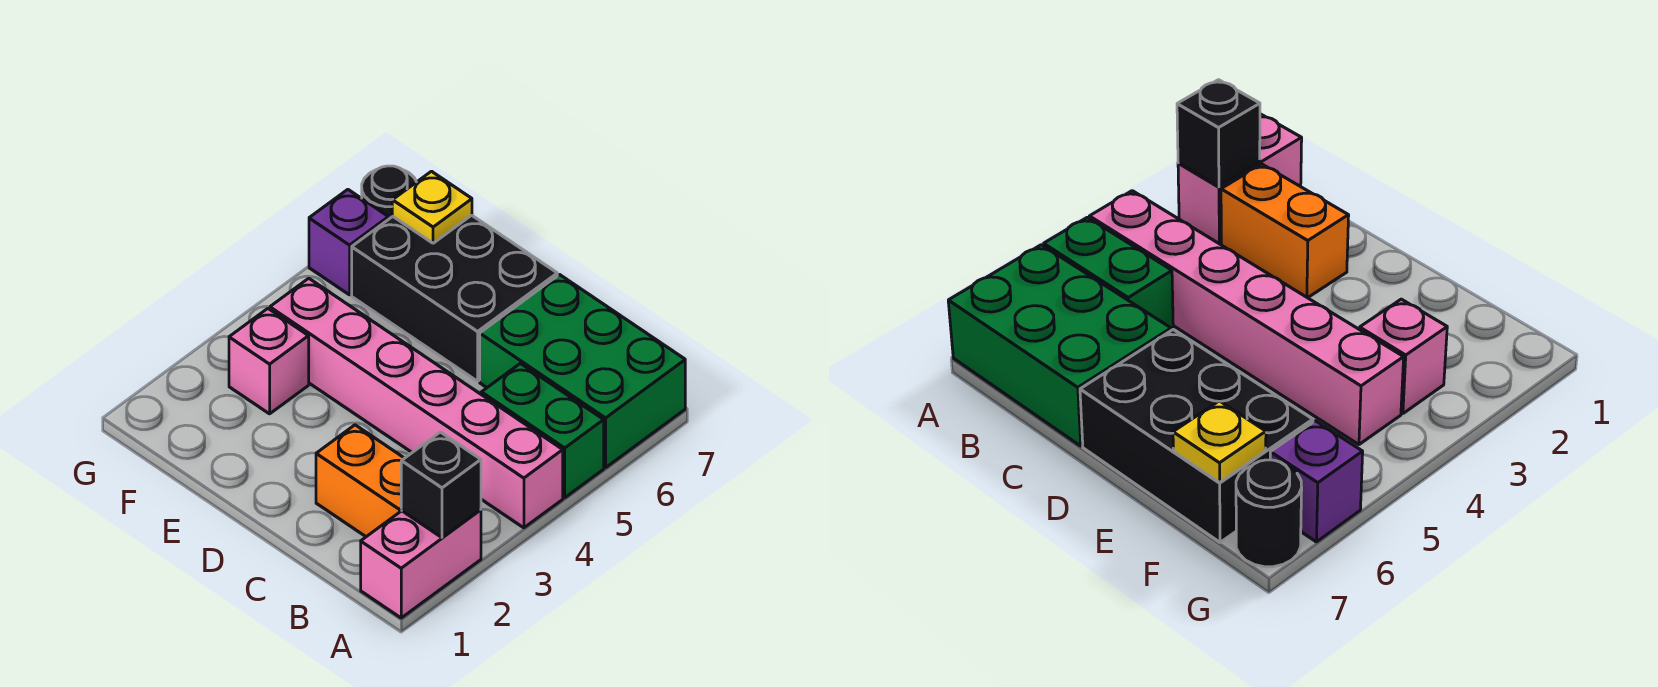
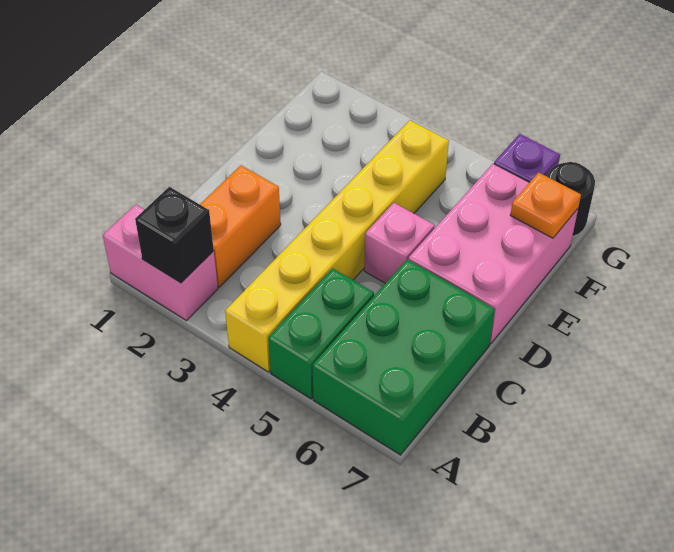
pink 1x6 brick [270,278,563,528] -> yellow 1x6 brick [225,120,449,372]
black 2x3 brick [352,215,557,381] -> pink 2x3 brick [408,164,578,344]
pink 1x1 brick [229,309,309,414] -> pink 1x1 brick moved to [364,203,435,283]
yellow 1x1 plate [392,171,472,243] -> orange 1x1 plate [510,172,581,238]

